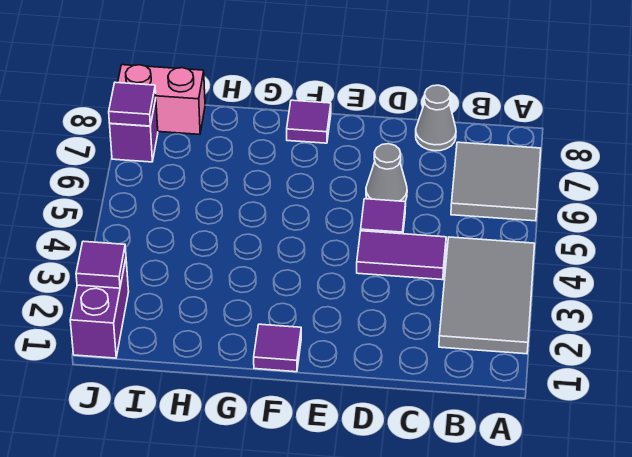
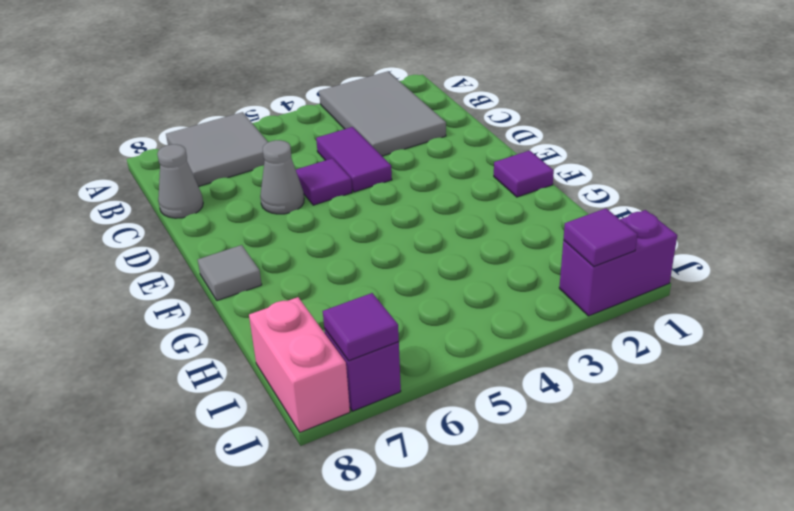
grey 2x3 tile [439,237,535,354] -> grey 2x3 tile turned to [319,71,446,156]
purple 1x1 tile [287,100,331,143] -> grey 1x1 tile [198,245,262,301]

